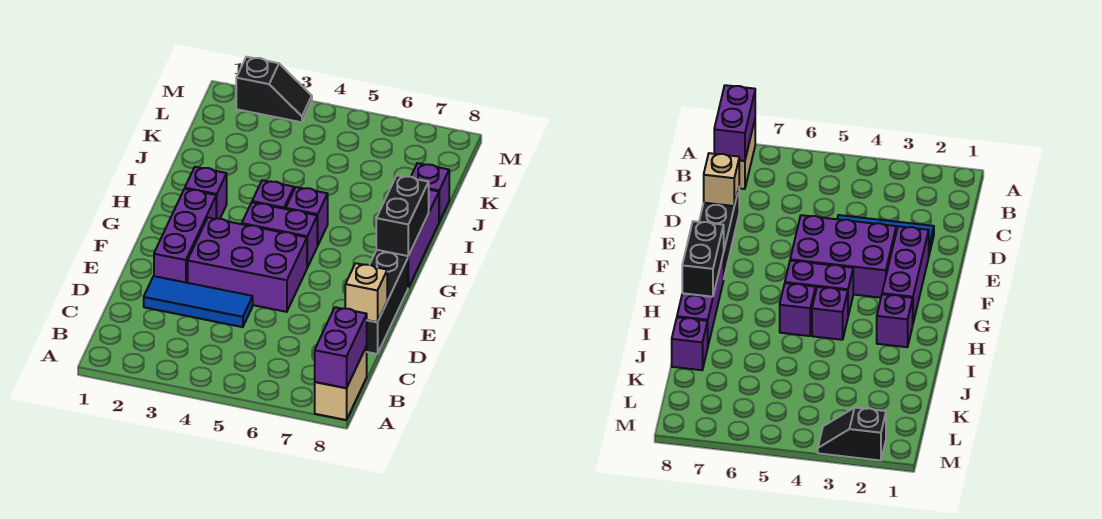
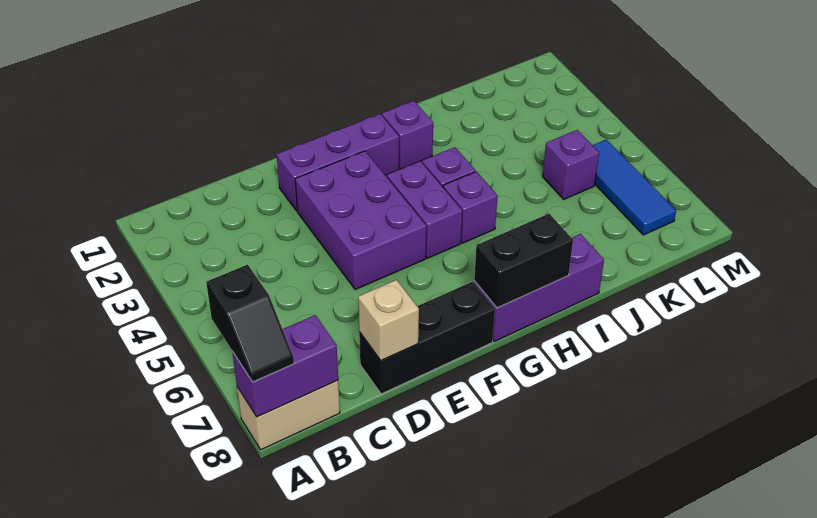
blue 1x3 tile [144,276,253,327] -> blue 1x3 tile moved to [593,140,676,235]
purple 1x1 brick [411,163,449,222] -> purple 1x1 brick moved to [542,130,599,199]
black 1x2 slope [236,57,312,122] -> black 1x2 slope moved to [206,265,294,382]

